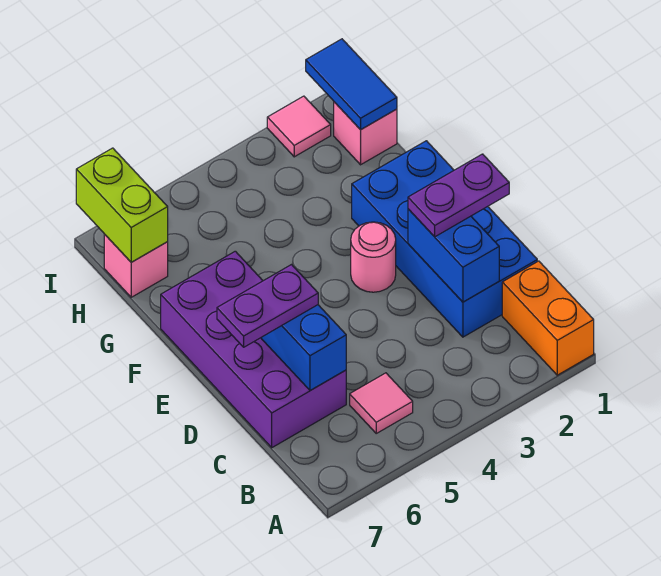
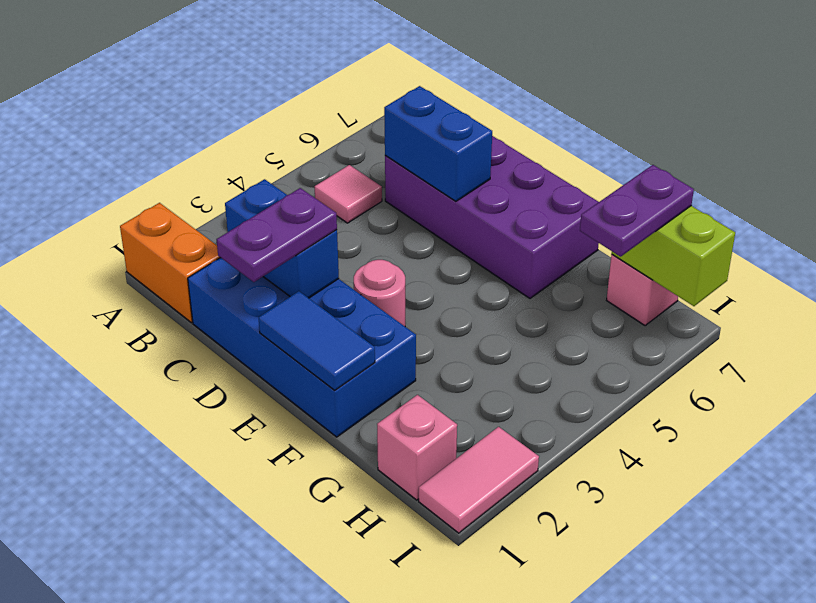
purple 1x2 plate [217,265,318,347] -> purple 1x2 plate moved to [580,165,694,257]
blue 1x2 tile [306,39,397,130] -> blue 1x2 tile moved to [259,291,375,390]
pink 1x1 tile [267,96,331,157] -> pink 1x2 tile [419,427,539,533]

